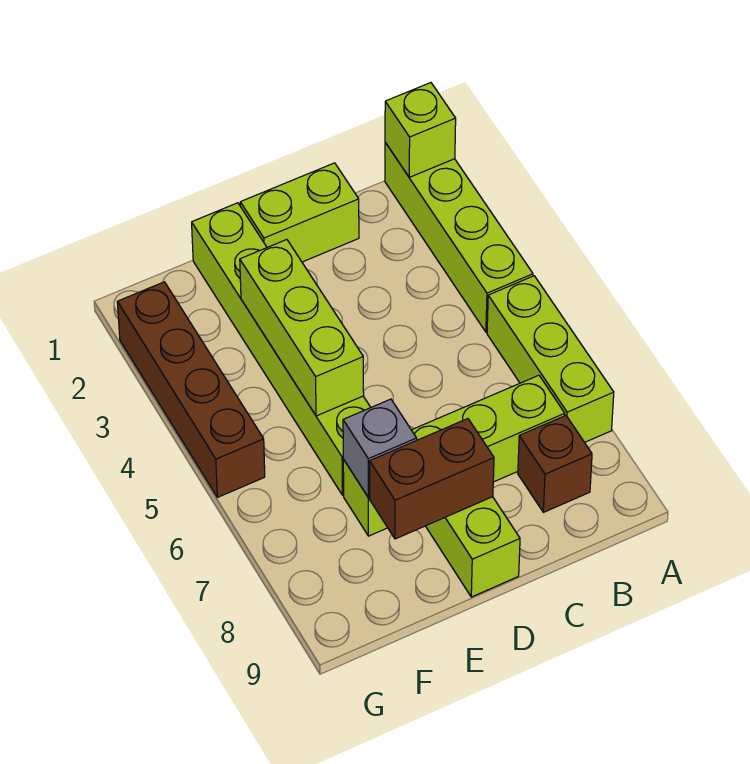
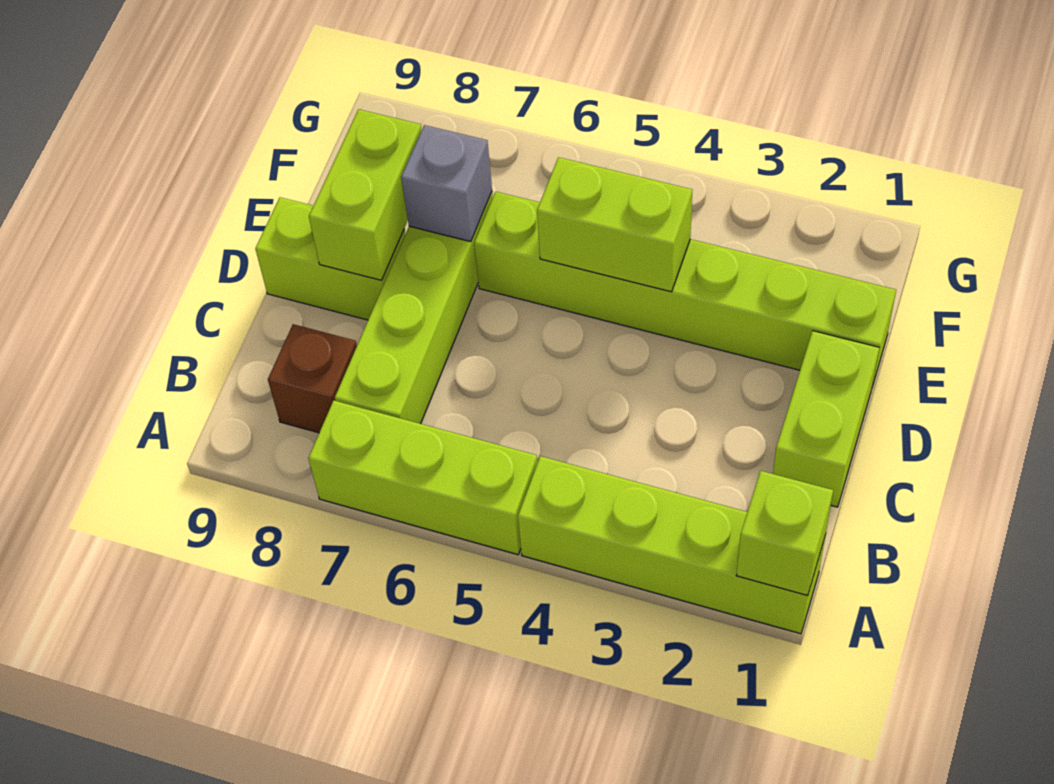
brown 1x2 brick [369,419,494,539] -> lime 1x2 brick [309,109,422,280]
lime 1x3 brick [240,240,364,416] -> lime 1x2 brick [537,157,692,292]
brown 1x4 brick [117,282,265,497] -> none

